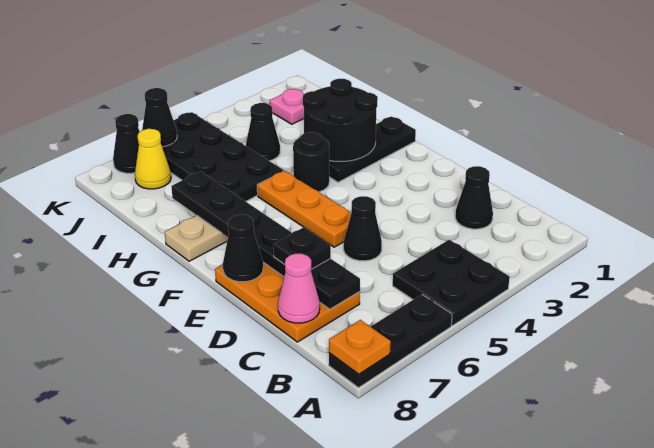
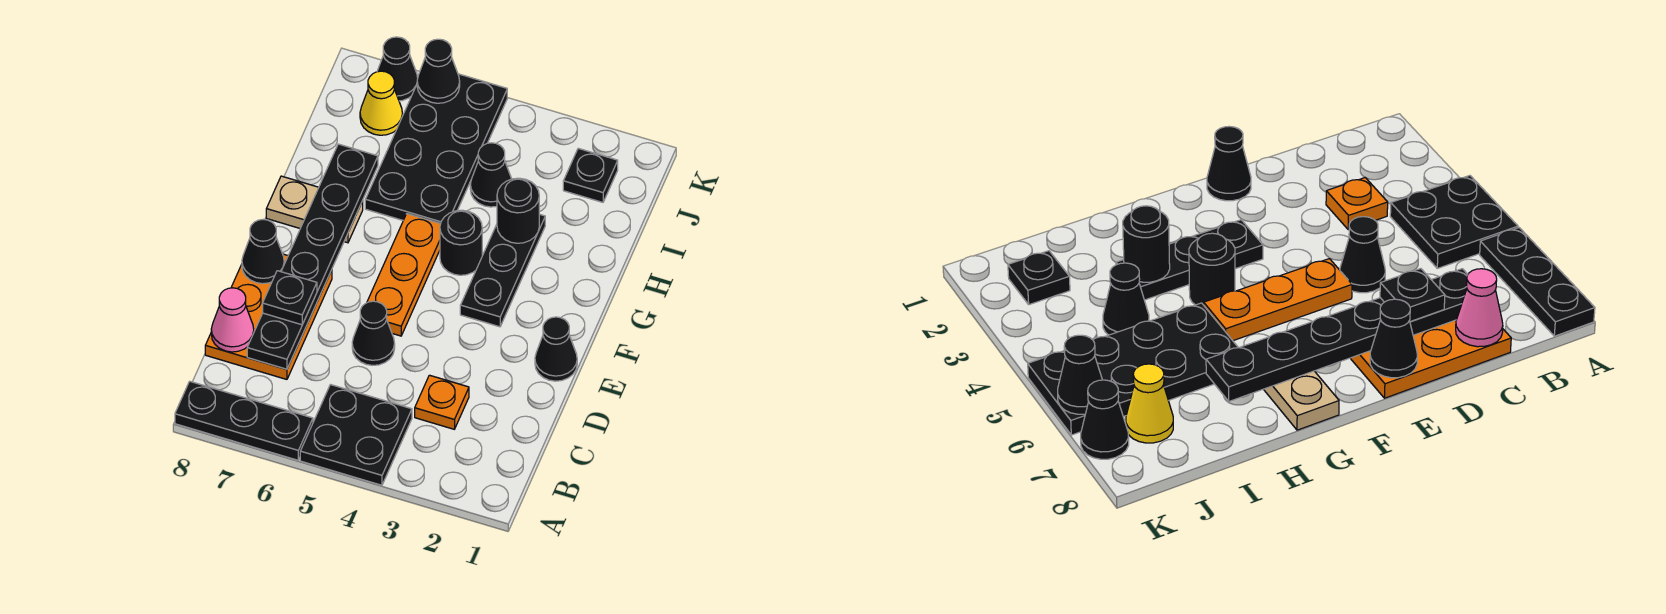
orange 1x1 plate [329,320,391,374] -> orange 1x1 plate moved to [415,375,469,429]
black 1x1 cone [455,166,493,229] -> black 1x1 cone moved to [535,317,577,381]
black 1x3 plate [329,116,416,182] -> black 1x3 plate turned to [460,214,545,327]
black 2x2 round brick [303,79,378,162] -> black 1x1 round brick [497,178,539,243]
pink 1x1 plate [270,89,304,124] -> black 1x1 plate [563,148,618,202]

